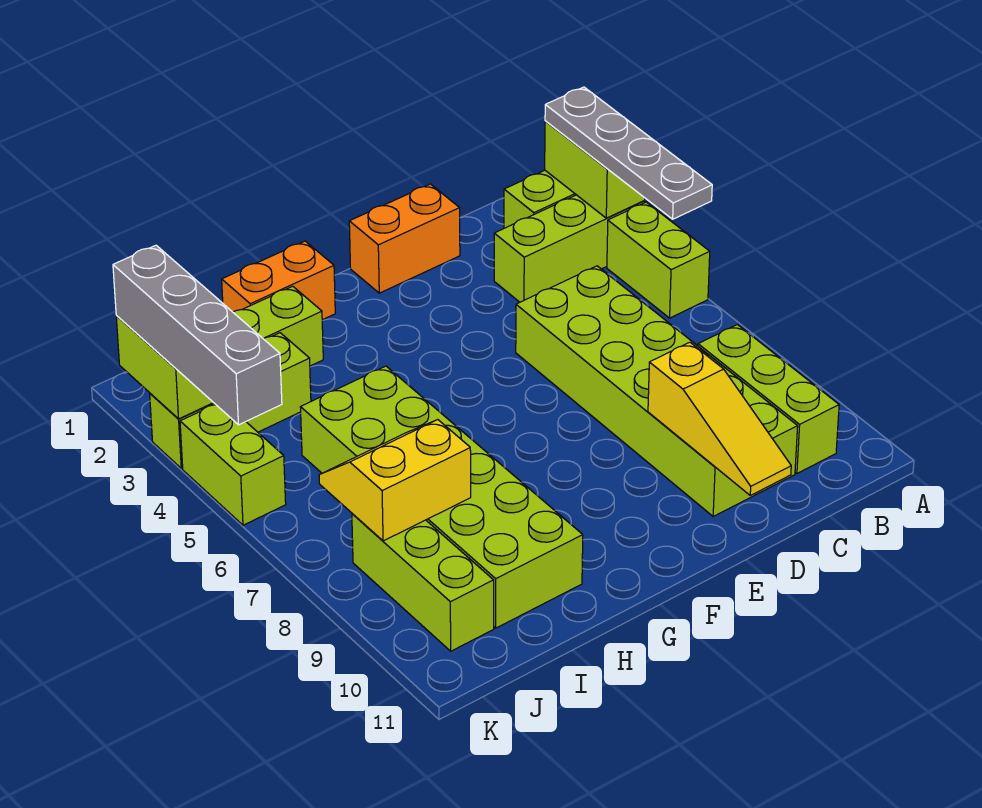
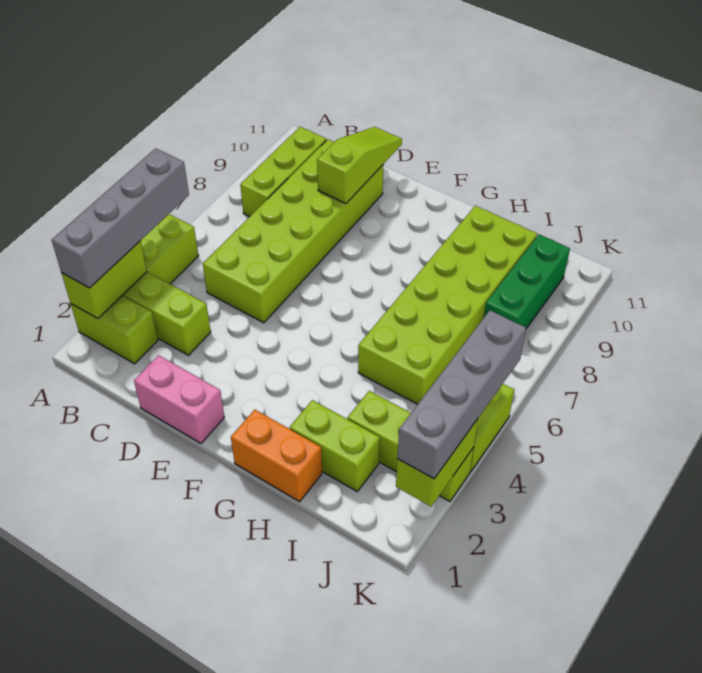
grey 1x4 plate [545,87,712,219] -> grey 1x4 brick [52,148,189,288]
orange 1x2 brick [349,184,460,293] -> pink 1x2 brick [134,355,224,443]
yellow 1x3 slope [648,342,791,495] -> lime 1x3 slope [317,127,402,204]
yellow 2x2 slope [319,420,471,541] -> none
lime 1x3 brick [352,514,494,651] -> green 1x3 brick [484,235,570,328]

